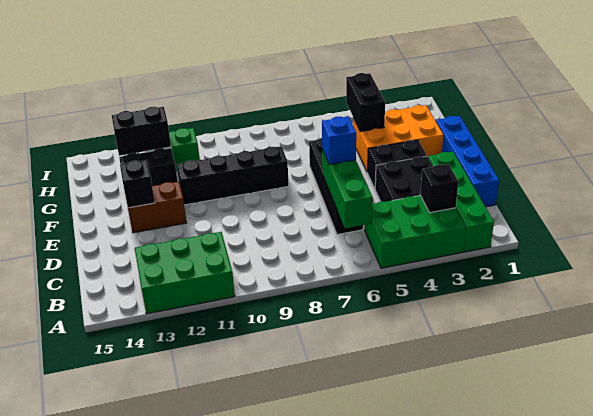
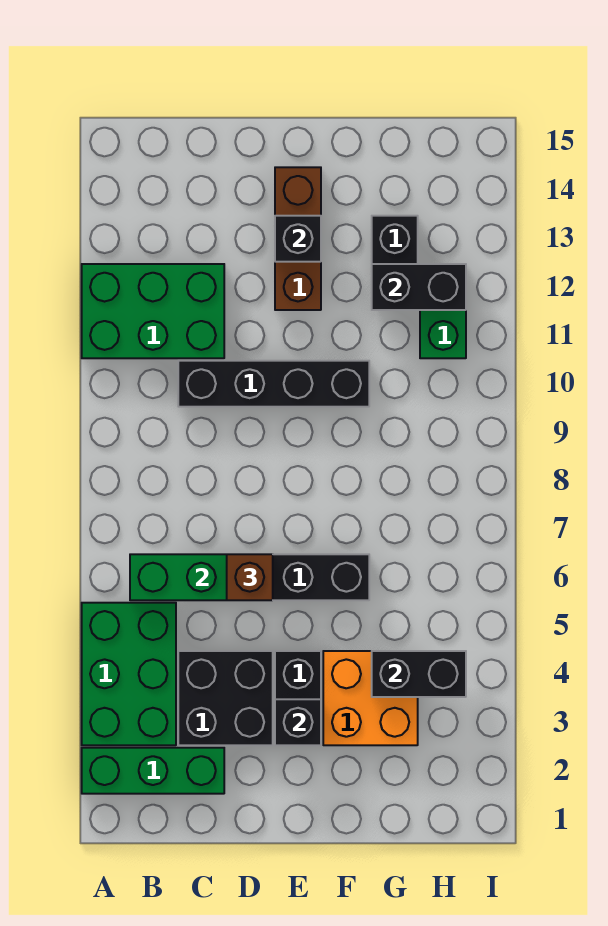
green 1x4 brick [428,152,494,252] -> green 1x3 brick [82,748,224,794]
green 2x3 brick [135,232,235,314] -> green 2x3 brick turned to [82,264,224,358]
black 1x1 brick [420,164,458,213] -> black 1x1 brick moved to [275,699,321,745]
blue 1x4 brick [436,116,499,207] -> none
blue 1x1 brick [322,116,356,165] -> brown 1x1 brick [227,554,273,600]
brown 1x2 brick [128,182,187,233] -> brown 1x3 brick [275,167,321,310]
orange 2x3 brick [353,105,443,172] -> orange 2x2 brick [323,651,418,745]
black 1x4 brick [177,146,289,205] -> black 1x4 brick turned to [178,361,369,407]
black 1x2 brick [112,107,171,156] -> black 1x2 brick turned to [372,264,466,310]

